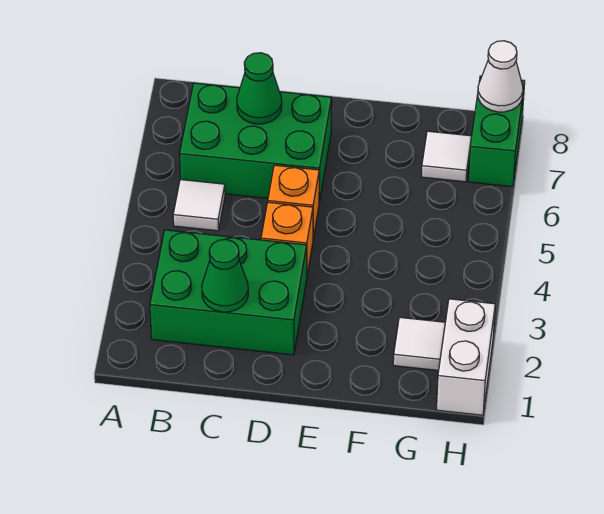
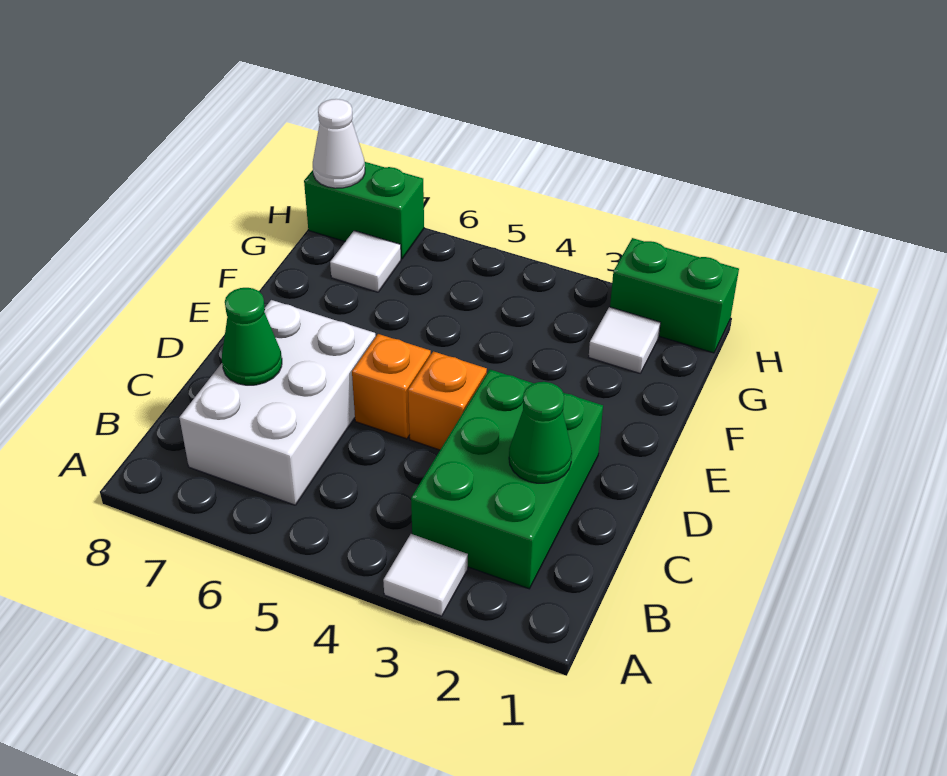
white 1x1 tile [173,180,225,231] -> white 1x1 tile moved to [383,534,468,616]
green 2x3 brick [180,83,332,203] -> white 2x3 brick [179,300,376,505]
white 1x2 brick [437,299,495,415] -> green 1x2 brick [610,238,739,353]

